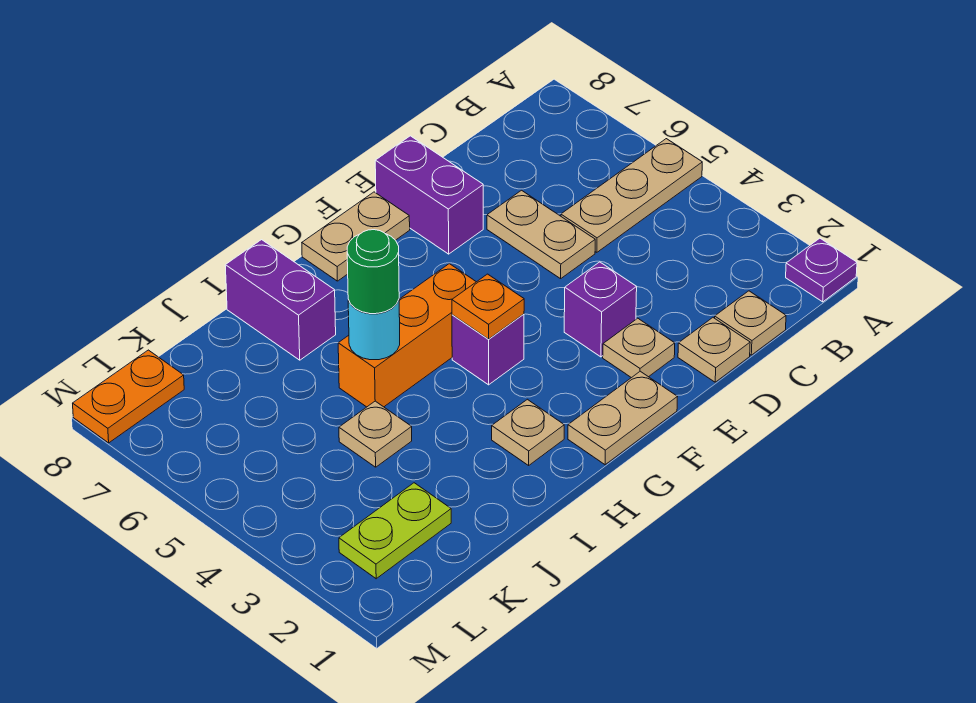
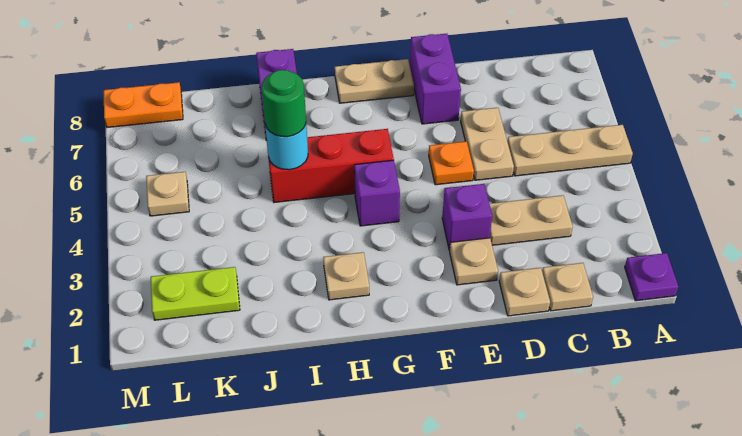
tan 1x2 plate [568,371,677,465] -> tan 1x2 plate moved to [490,195,573,245]
orange 1x1 plate [452,274,524,339] -> orange 1x1 plate moved to [429,141,474,185]
orange 1x3 brick [338,264,476,407] -> red 1x3 brick [267,129,394,202]
tan 1x1 plate [339,401,412,467] -> tan 1x1 plate moved to [146,172,189,216]

